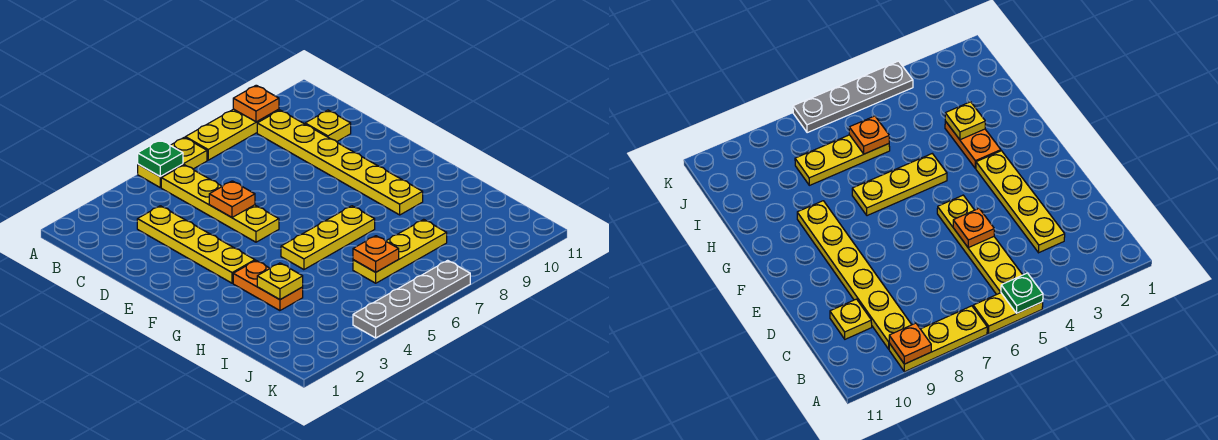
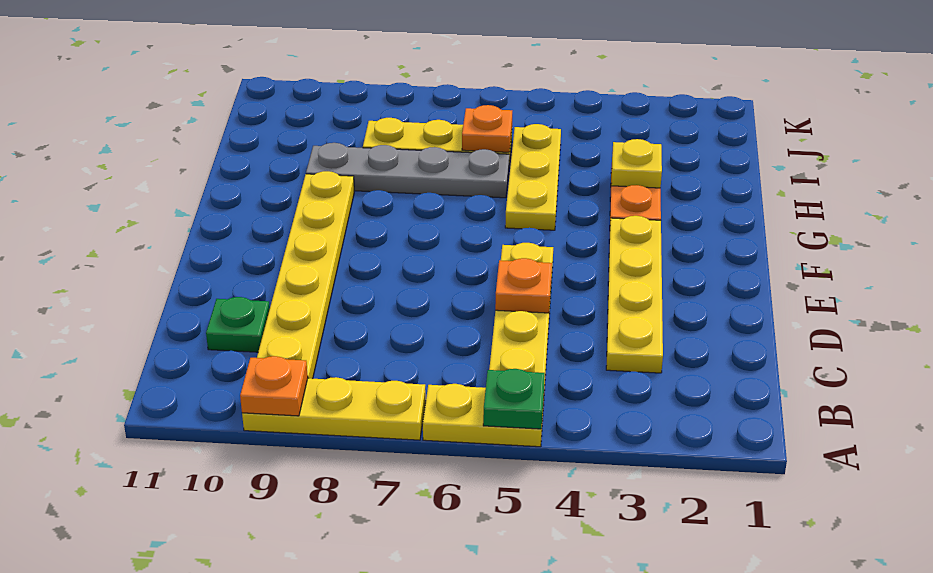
yellow 1x1 plate [305,110,351,142] -> green 1x1 plate [206,297,270,352]
yellow 1x3 plate [281,206,375,270] -> yellow 1x3 plate turned to [505,124,561,230]
grey 1x4 plate [353,260,470,338] -> grey 1x4 plate moved to [306,143,509,198]

